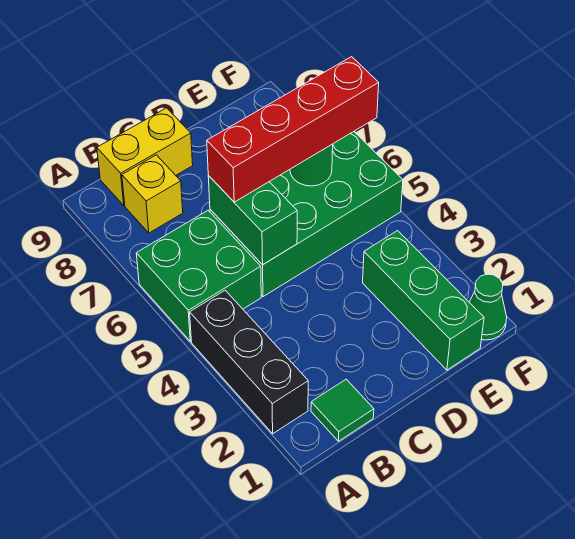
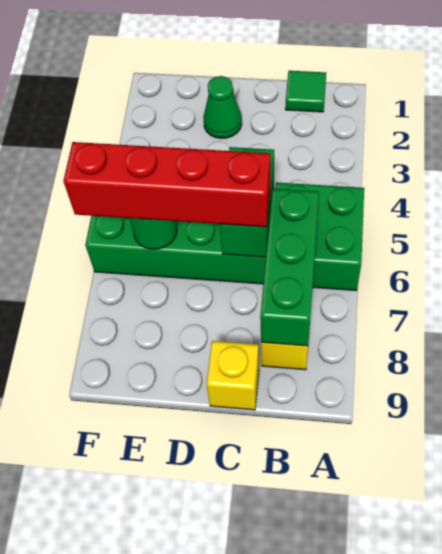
black 1x3 brick [190,290,308,434] -> none
yellow 1x2 brick [97,108,193,205] -> yellow 1x1 brick [207,341,259,410]
green 1x3 brick [363,231,484,370] -> green 1x3 brick moved to [260,189,319,346]
green 1x1 cone [469,274,507,340] -> green 1x1 cone moved to [203,76,242,138]

